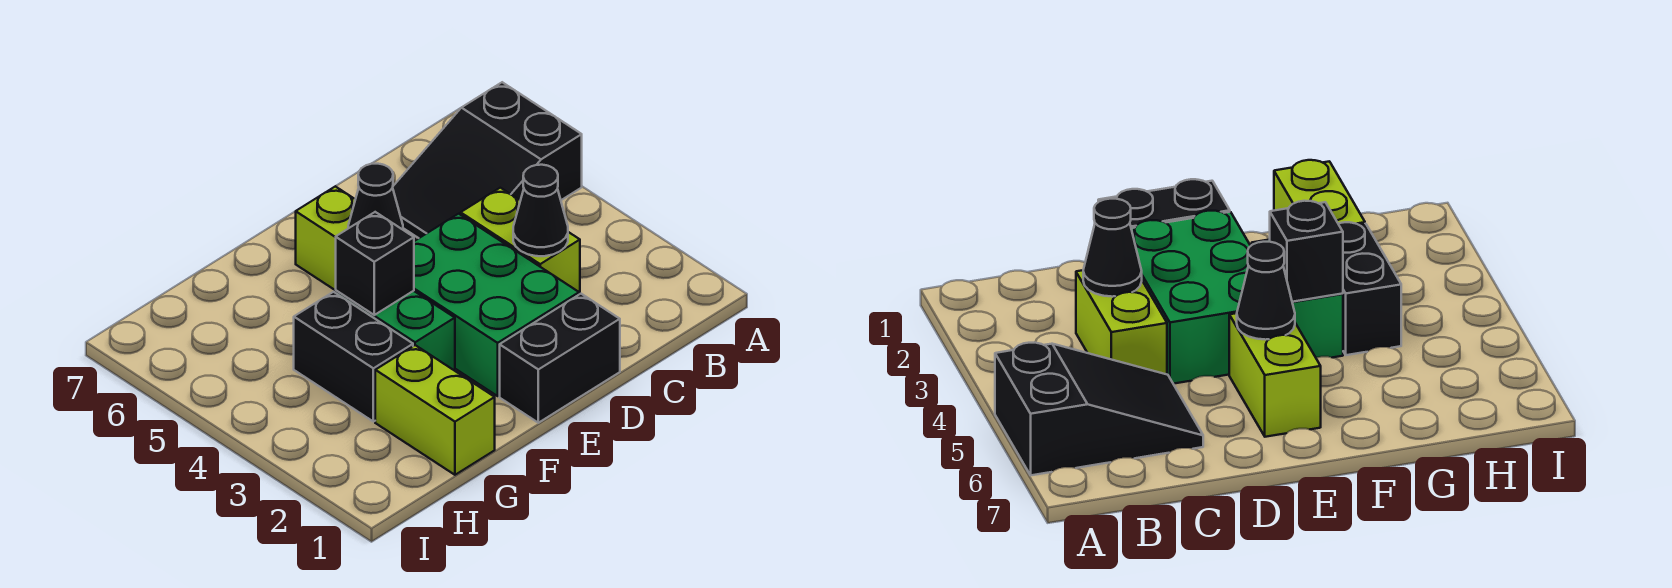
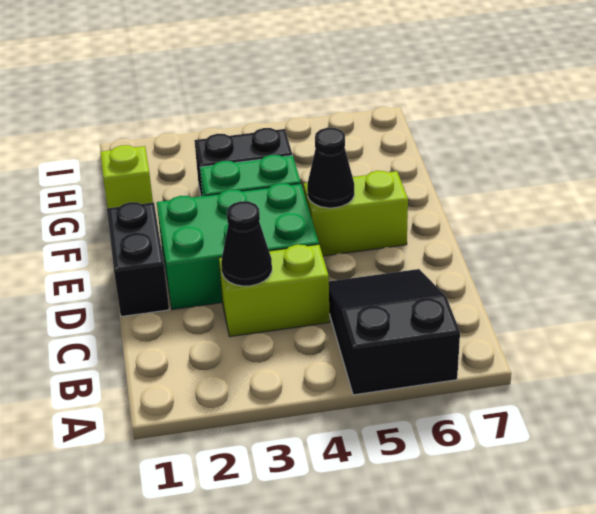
black 1x1 brick [336,212,414,315] -> none
lime 1x2 brick [375,345,495,475] -> lime 1x1 brick [100,145,153,208]

